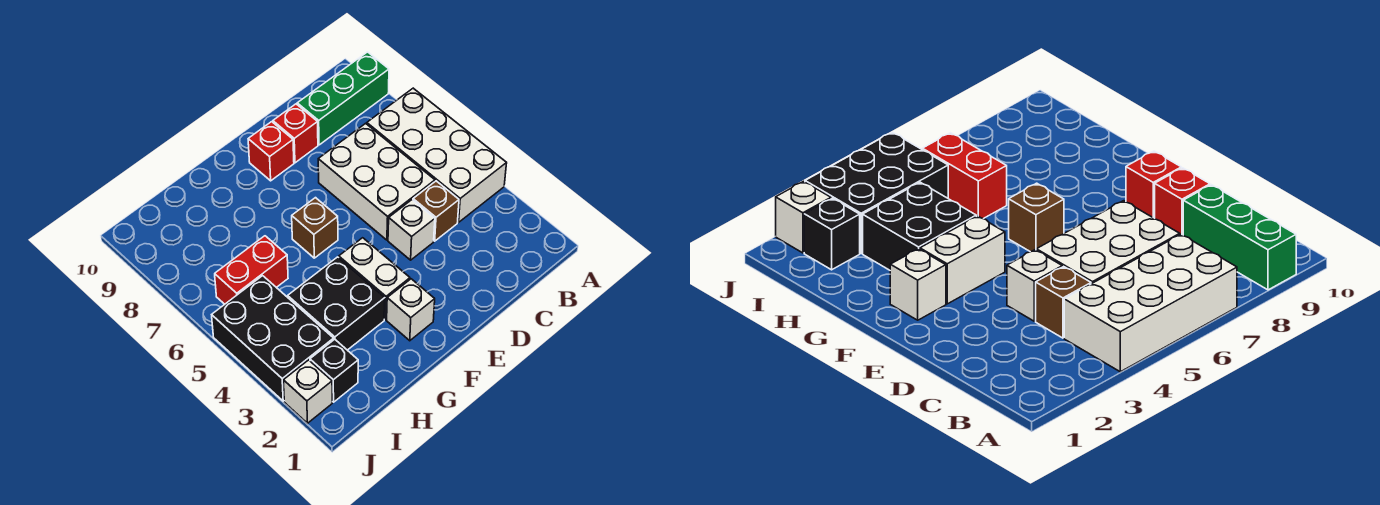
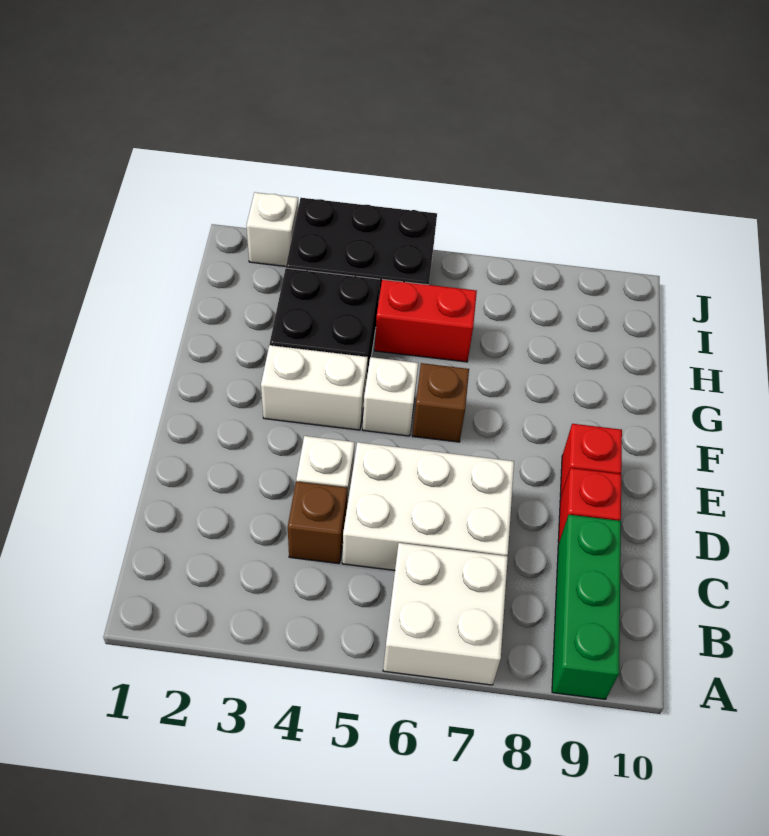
white 2x4 brick [367,88,507,222] -> white 2x2 brick [383,543,508,685]
white 1x1 brick [387,279,435,341] -> white 1x1 brick moved to [363,357,418,436]
red 1x2 brick [215,236,288,304] -> red 1x2 brick turned to [375,279,477,362]
black 1x1 brick [310,339,358,402] -> none

